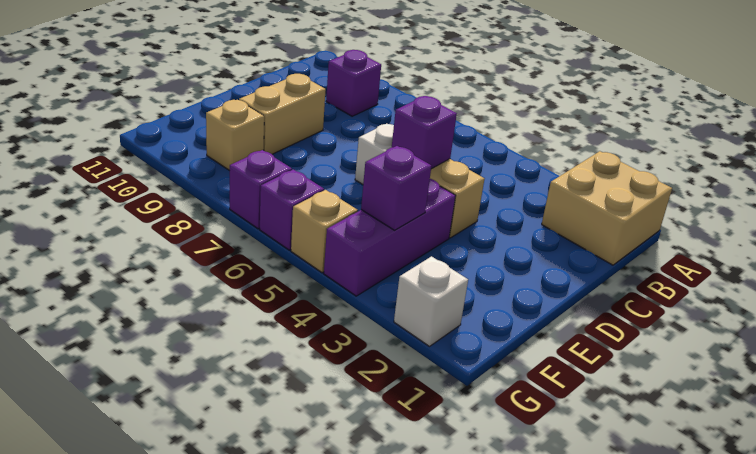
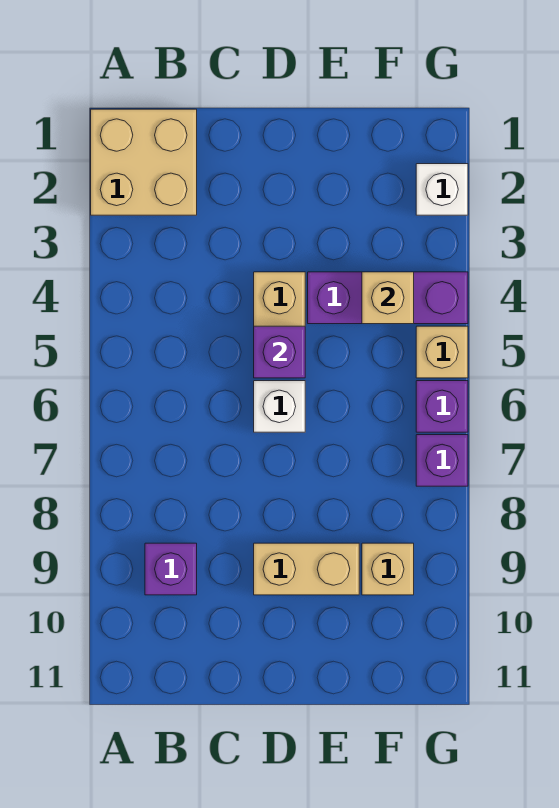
purple 1x1 brick [361,146,431,230] -> tan 1x1 brick [362,272,414,324]

